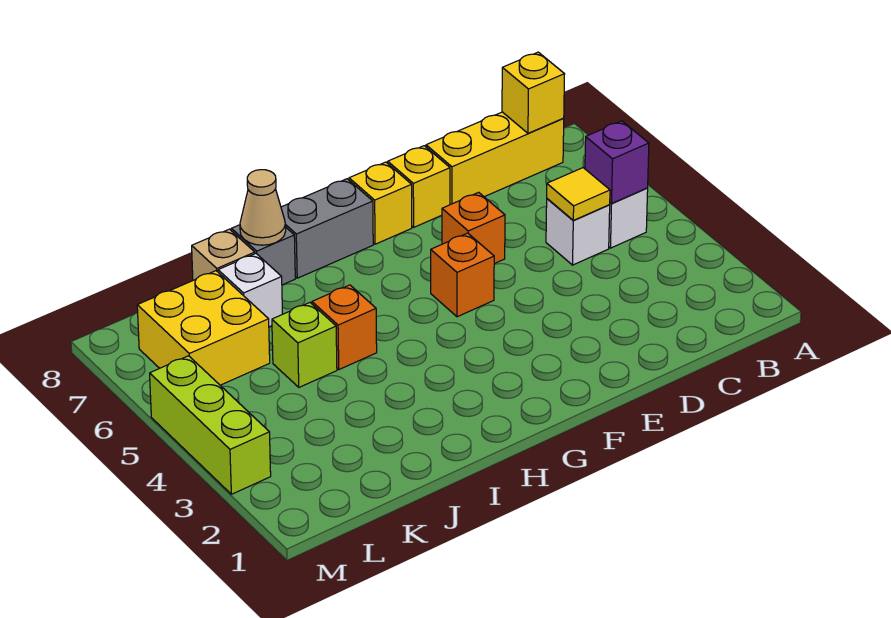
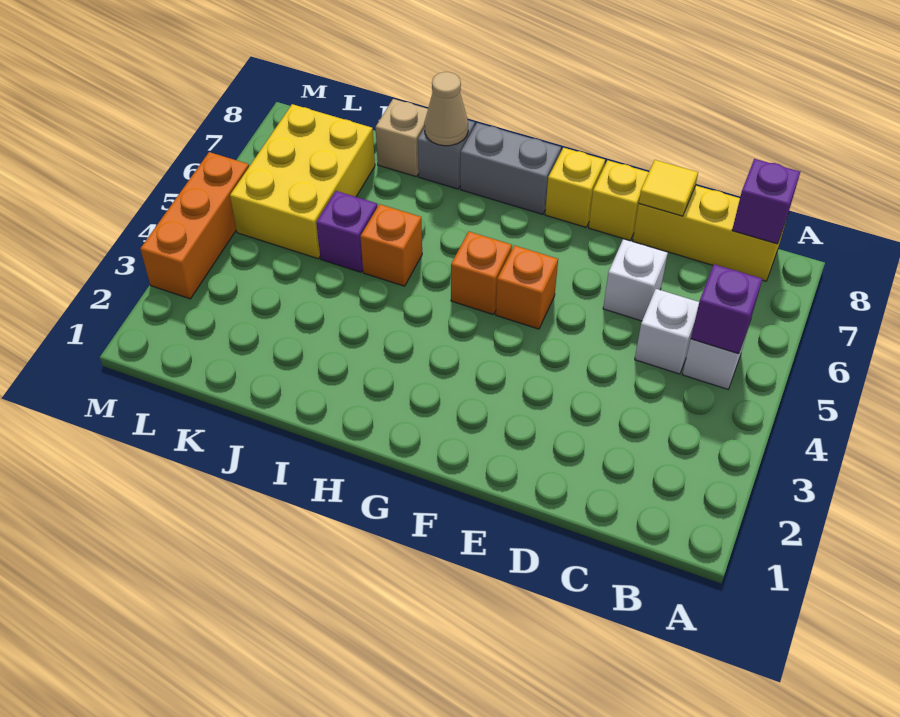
yellow 1x1 brick [502,52,565,133] -> purple 1x1 brick [732,159,800,244]
yellow 1x1 tile [547,168,610,220] -> yellow 1x1 tile moved to [639,160,698,216]
orange 1x1 brick [442,192,505,264] -> orange 1x1 brick moved to [451,232,512,315]
lime 1x1 brick [272,303,337,387] -> purple 1x1 brick [316,191,377,272]
white 1x1 brick [218,254,282,327] -> white 1x1 brick moved to [603,239,668,321]
yellow 2x2 brick [137,271,270,385] -> yellow 2x3 brick [230,104,375,259]
lime 1x3 brick [150,356,271,494] -> orange 1x3 brick [140,152,249,299]

